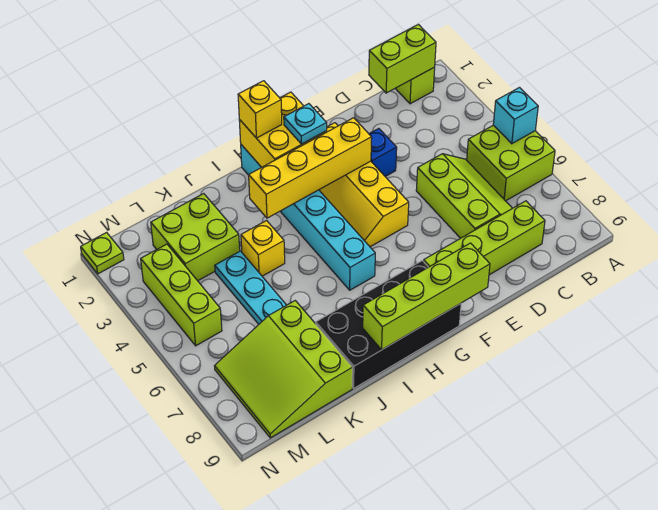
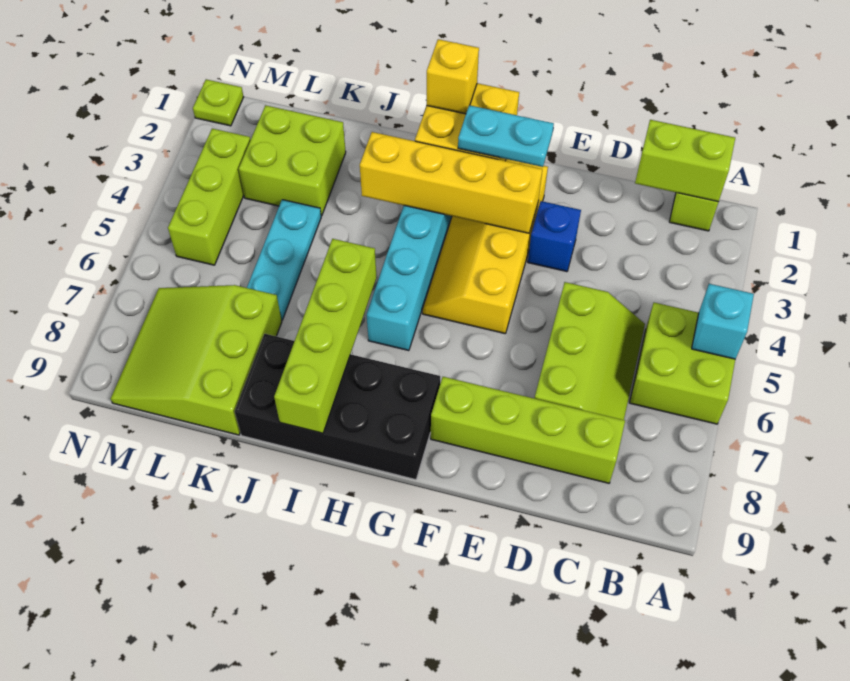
lime 1x4 brick [363,243,490,350] -> lime 1x4 brick turned to [274,239,377,433]
cyan 1x1 plate [284,104,327,144] -> cyan 1x2 plate [458,105,554,167]
yellow 1x1 brick [241,221,285,276] -> none

